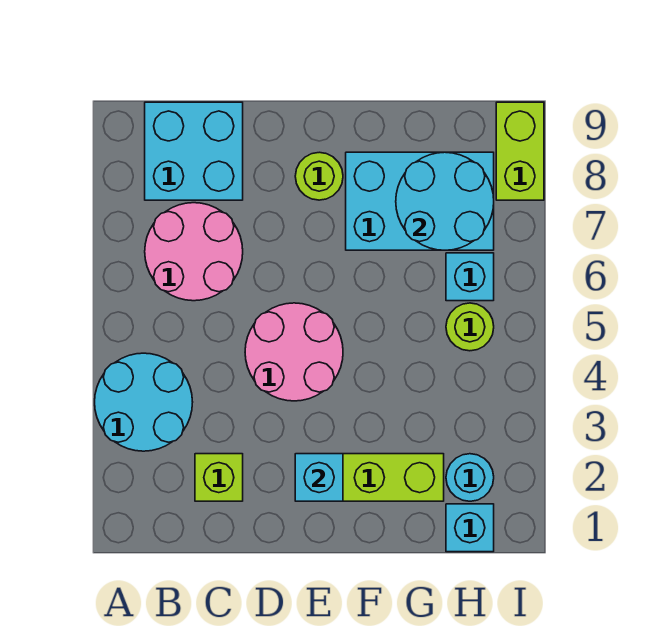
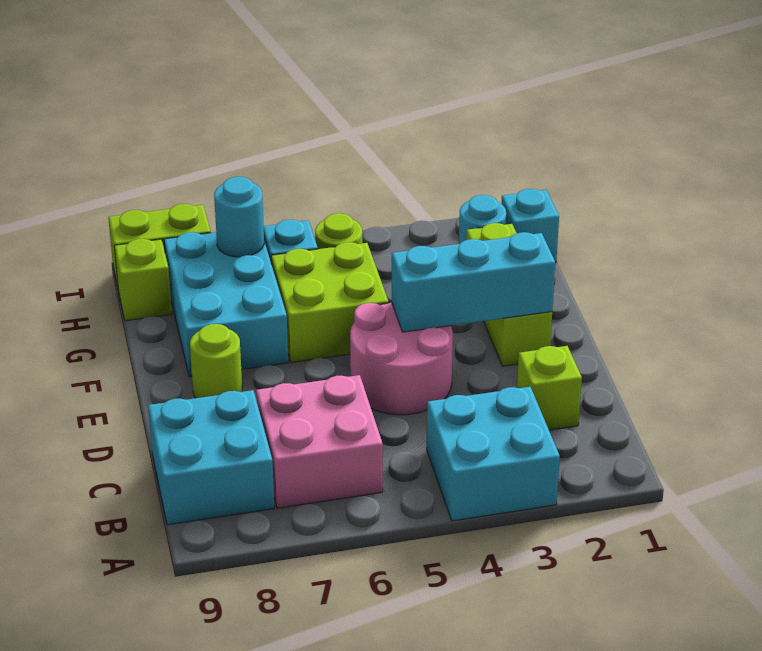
cyan 2x2 round brick [95,353,193,451] -> cyan 2x2 brick [427,387,560,521]
pink 2x2 round brick [145,203,243,301] -> pink 2x2 brick [256,375,383,508]
cyan 1x1 brick [295,454,343,501] -> cyan 1x3 brick [392,232,555,332]
none -> lime 2x2 brick [271,242,389,363]
cyan 2x2 round brick [396,152,494,250] -> cyan 1x1 round brick [214,177,264,257]
none -> lime 1x1 brick [114,239,172,321]

